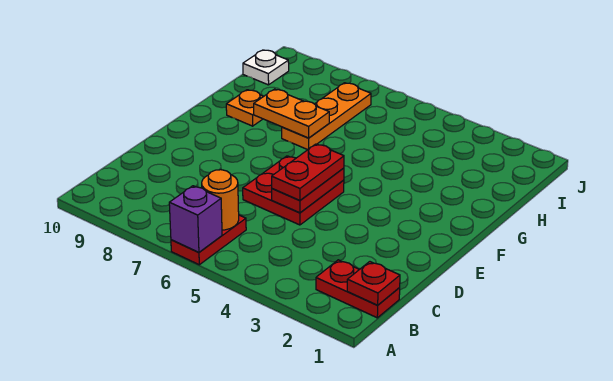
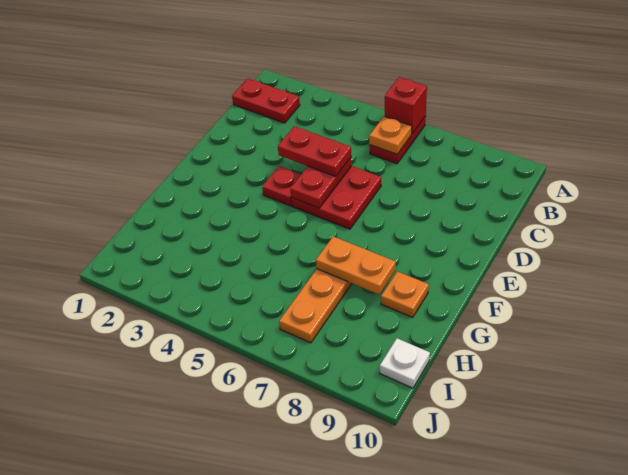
purple 1x1 brick [169,186,222,252] -> red 1x1 brick [385,77,427,134]
red 1x1 plate [347,262,400,305] -> red 1x1 plate moved to [262,166,301,206]
orange 1x1 round brick [202,170,239,230] -> orange 1x1 plate [369,116,412,154]
red 1x2 plate [272,144,344,201] -> red 1x2 plate turned to [278,126,351,176]

